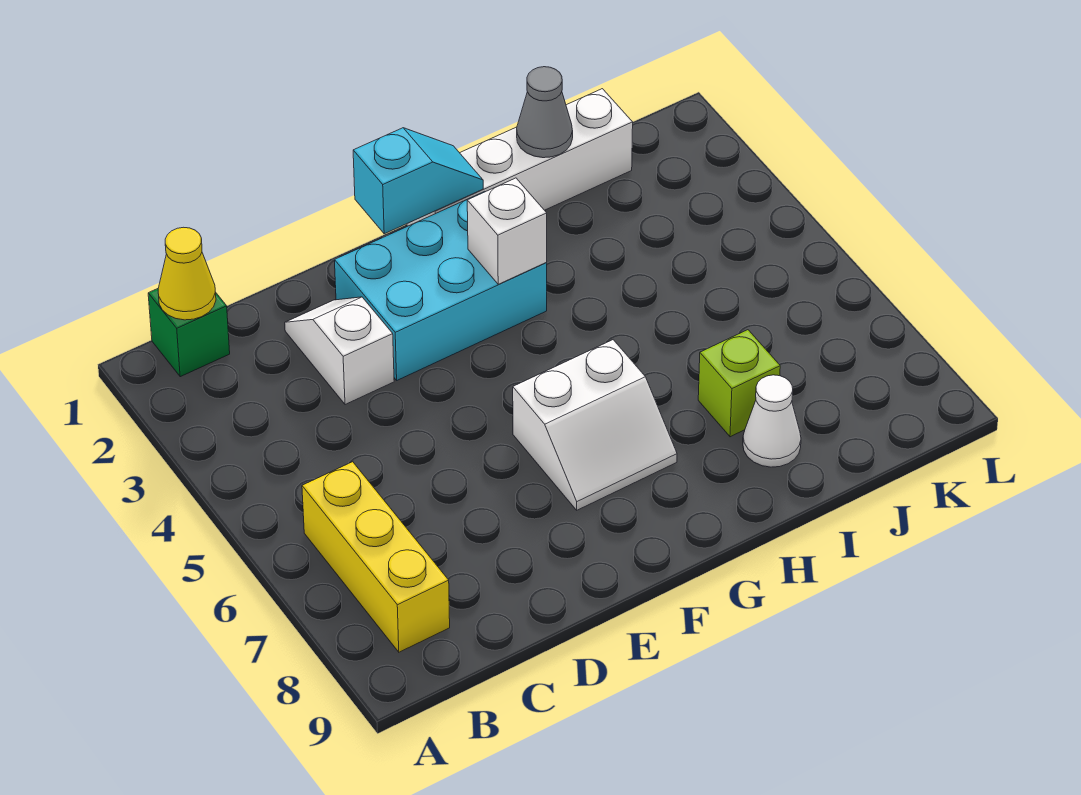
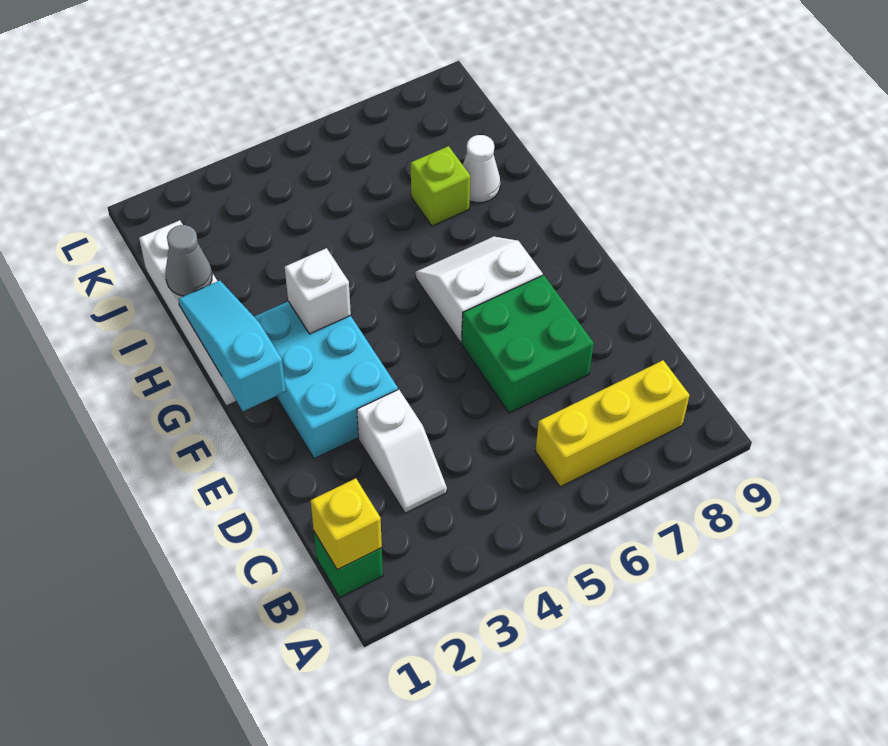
yellow 1x1 cone [158,227,216,320] -> yellow 1x1 brick [311,478,382,570]
white 1x2 slope [285,297,394,405] -> white 1x2 slope turned to [357,390,447,513]
none -> green 2x2 brick [462,275,594,413]
cyan 1x2 slope [353,128,483,234] -> cyan 1x3 slope [178,281,286,411]
white 2x2 slope [513,340,677,510] -> white 2x2 slope turned to [415,236,543,343]

